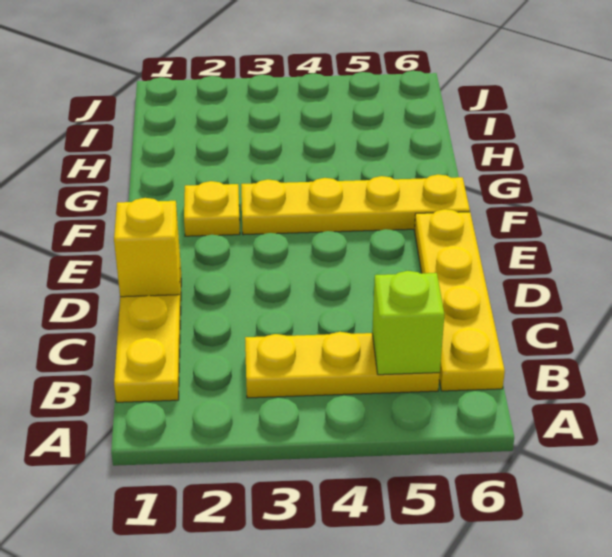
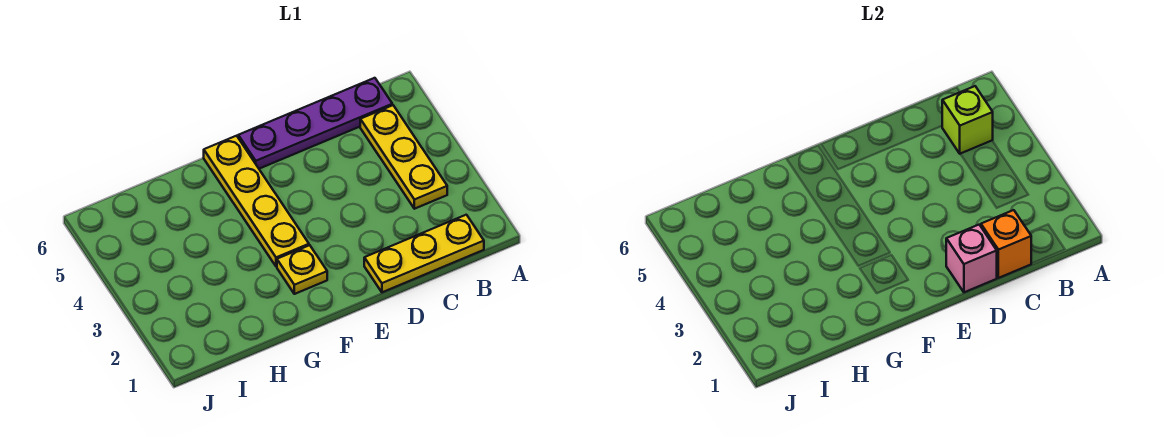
yellow 1x4 plate [414,209,505,391] -> purple 1x4 plate [238,78,392,169]
none -> orange 1x1 brick [981,210,1032,278]
yellow 1x1 brick [114,198,180,297] -> pink 1x1 brick [946,225,997,292]

